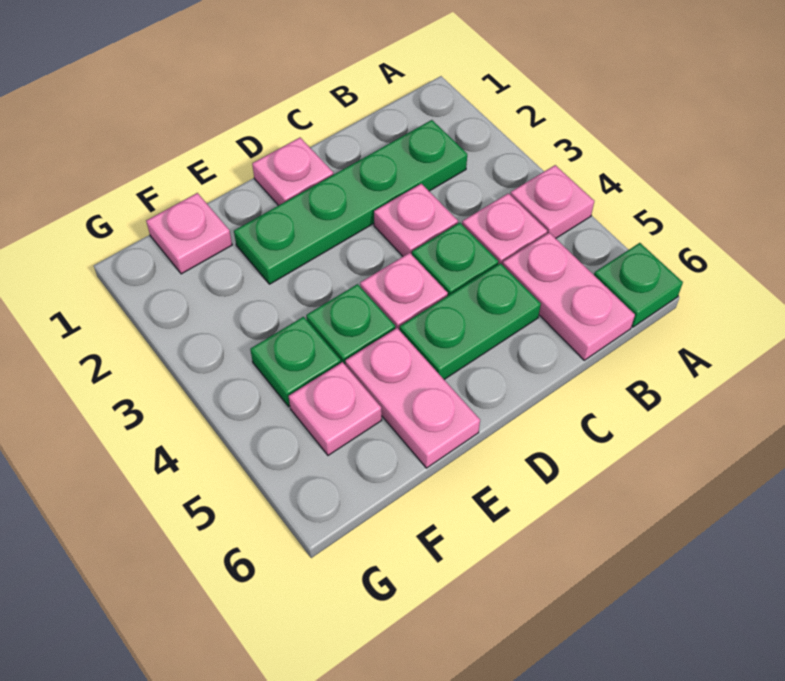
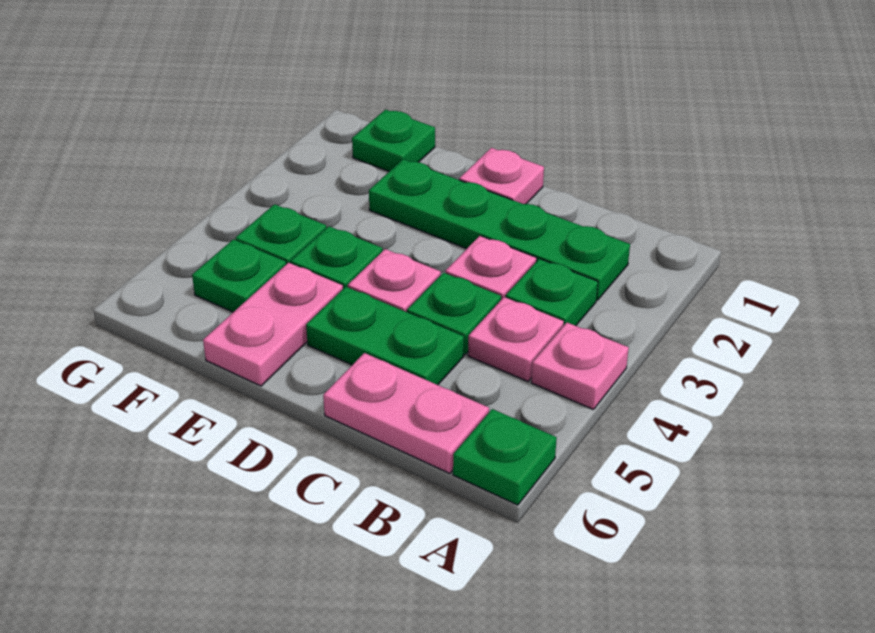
none -> green 1x1 plate [506,259,598,326]
pink 1x2 plate [502,233,635,360] -> pink 1x2 plate turned to [323,353,489,474]
pink 1x1 plate [146,193,232,274] -> green 1x1 plate [352,110,435,171]
pink 1x1 plate [289,362,382,455] -> green 1x1 plate [192,239,286,312]

